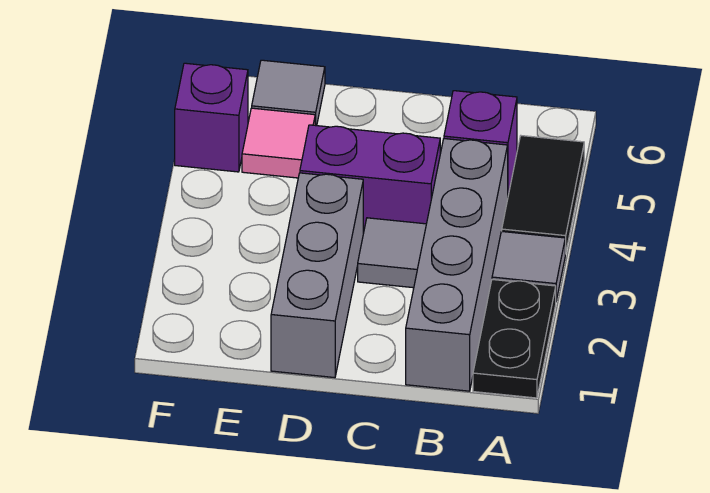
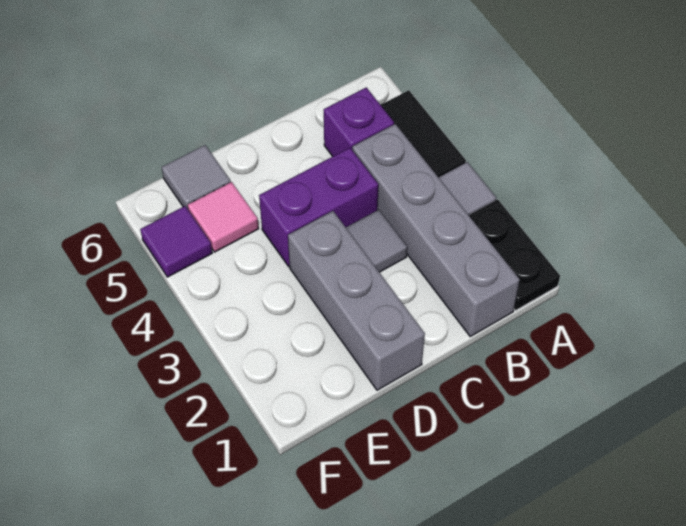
purple 1x1 brick [175,63,248,172] -> purple 1x1 tile [140,206,212,277]

